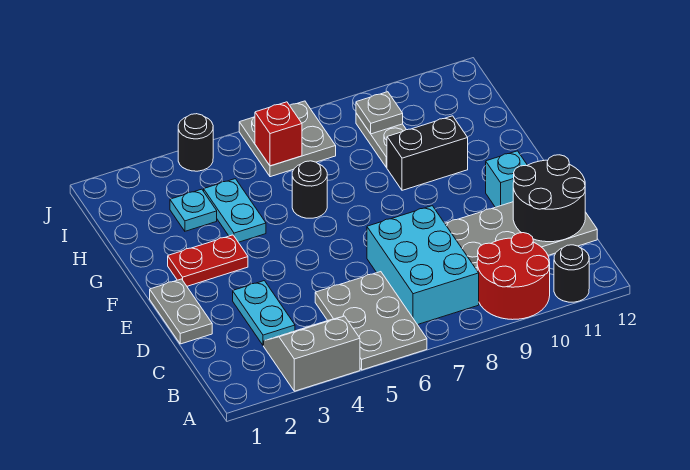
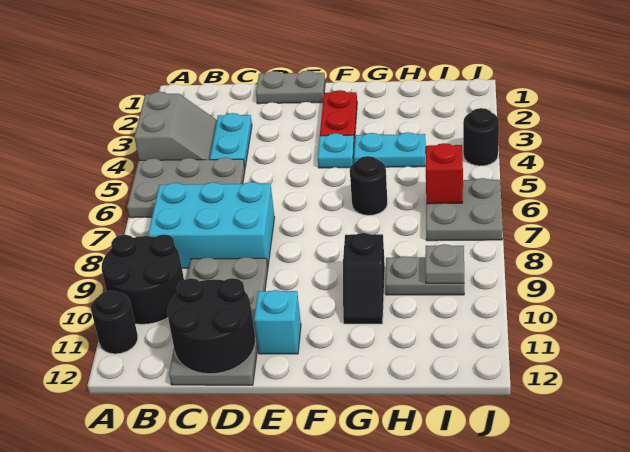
red 2x2 round brick [477,233,550,320] -> black 2x2 round brick [102,234,184,324]
cyan 1x2 plate [233,281,295,346] -> cyan 1x2 plate turned to [210,113,252,167]
black 1x2 brick [387,116,468,190] -> black 1x2 slope [343,233,385,324]
cyan 1x1 plate [170,189,217,231] -> cyan 1x1 plate moved to [318,133,354,168]

